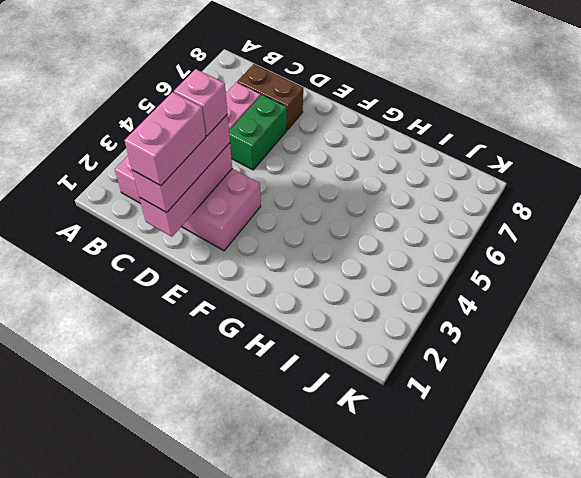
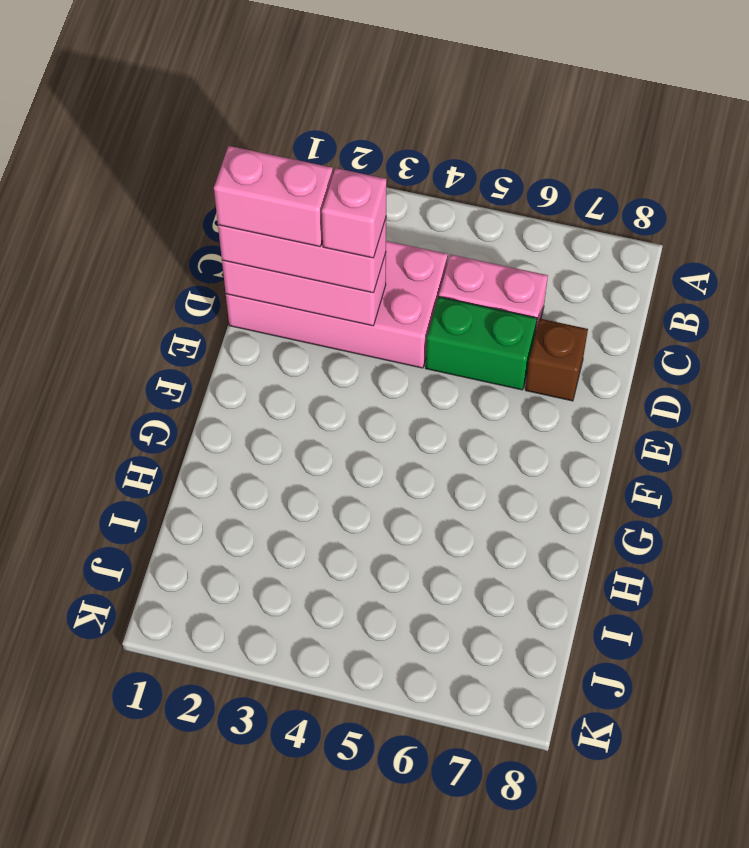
pink 2x4 brick [115,156,261,251] -> pink 2x4 brick turned to [226,241,448,368]
brown 1x2 brick [237,64,303,130] -> brown 1x1 brick [525,319,588,401]

